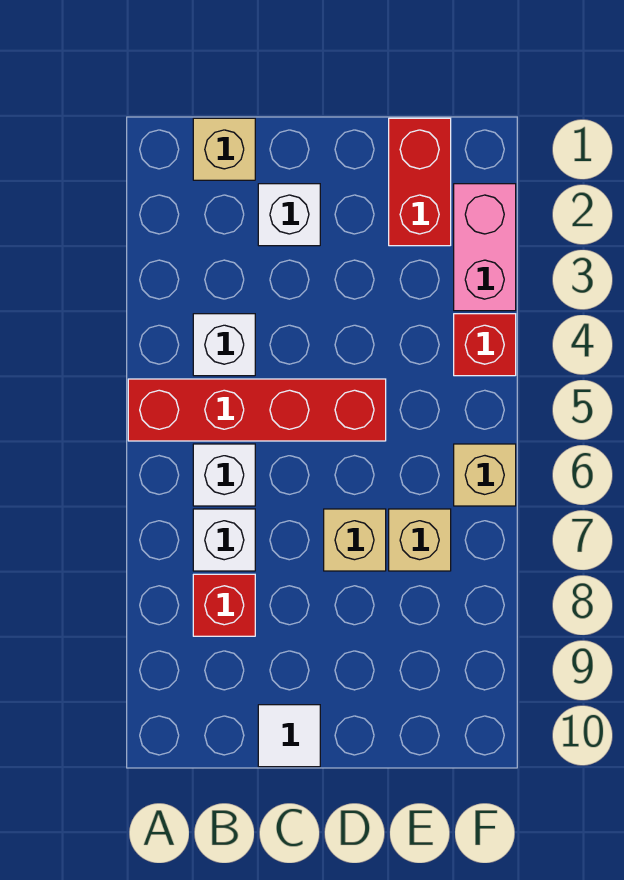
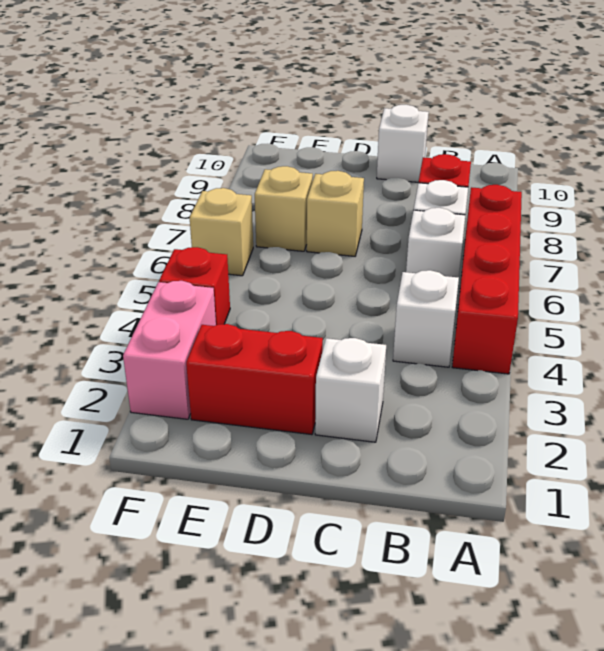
red 1x4 brick [128,379,386,441] -> red 1x4 brick turned to [452,185,522,374]
tan 1x1 brick [193,118,255,180] -> none
white 1x1 tile [258,705,320,767] -> white 1x1 brick [377,105,429,182]
red 1x2 brick [389,118,451,246] -> red 1x2 brick turned to [186,324,323,435]

